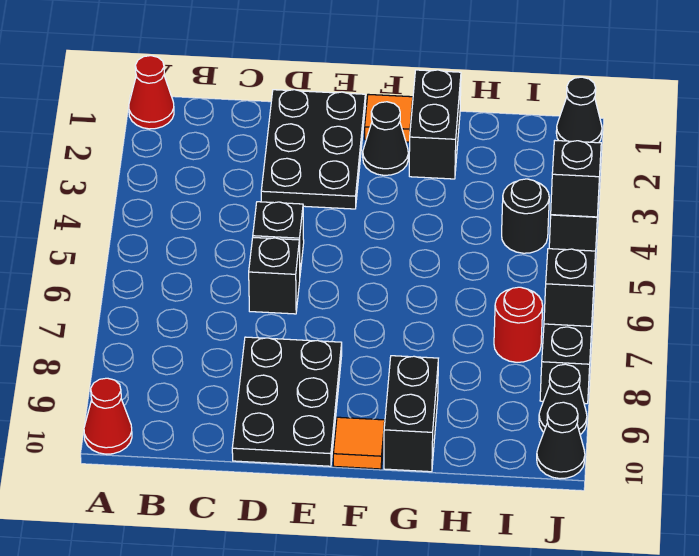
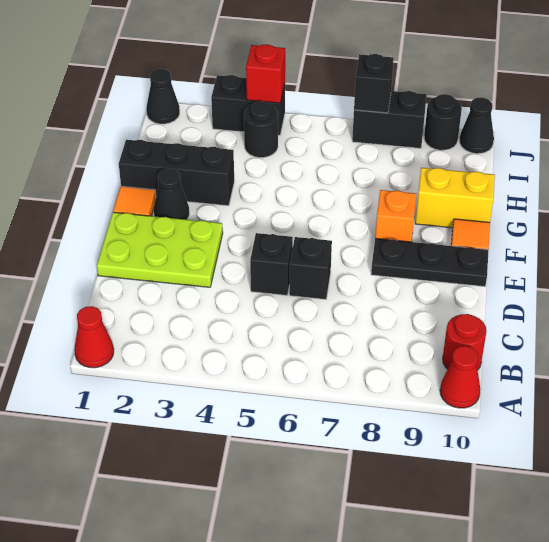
black 2x3 plate [261,90,365,209] -> lime 2x3 plate [97,212,223,287]
black 2x3 plate [232,337,342,466] -> black 1x3 plate [371,238,489,287]
none -> orange 1x1 brick [375,190,416,242]
black 1x2 brick [409,70,461,179] -> black 1x3 brick [119,140,234,206]
black 1x2 brick [384,356,438,472] -> yellow 1x2 brick [415,168,495,228]
red 1x1 round brick [494,287,543,362] -> red 1x1 round brick moved to [443,314,487,370]
black 1x1 brick [551,141,601,217] -> red 1x1 brick [246,44,285,103]
black 1x1 cone [539,364,587,435] -> black 1x1 round brick [424,94,462,150]

